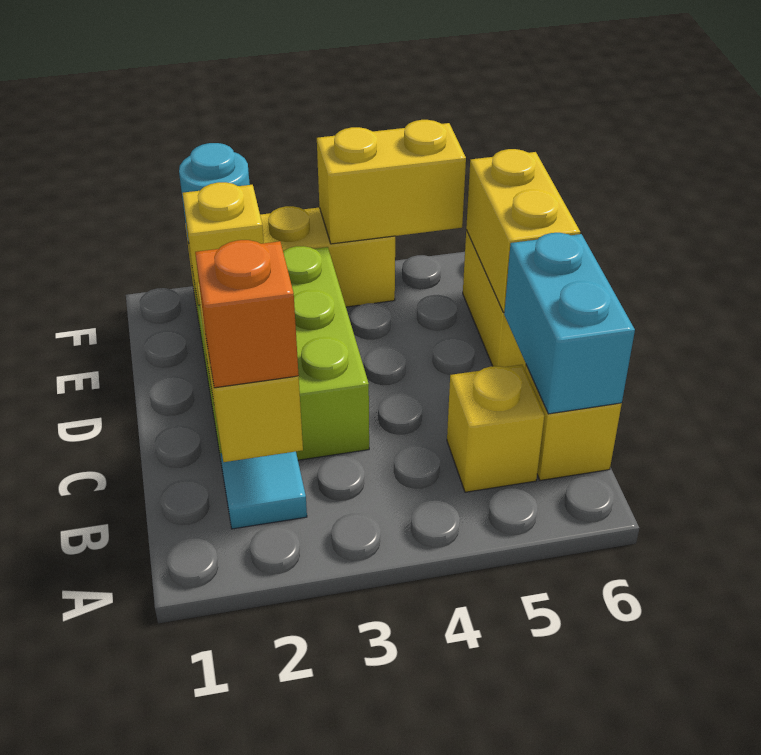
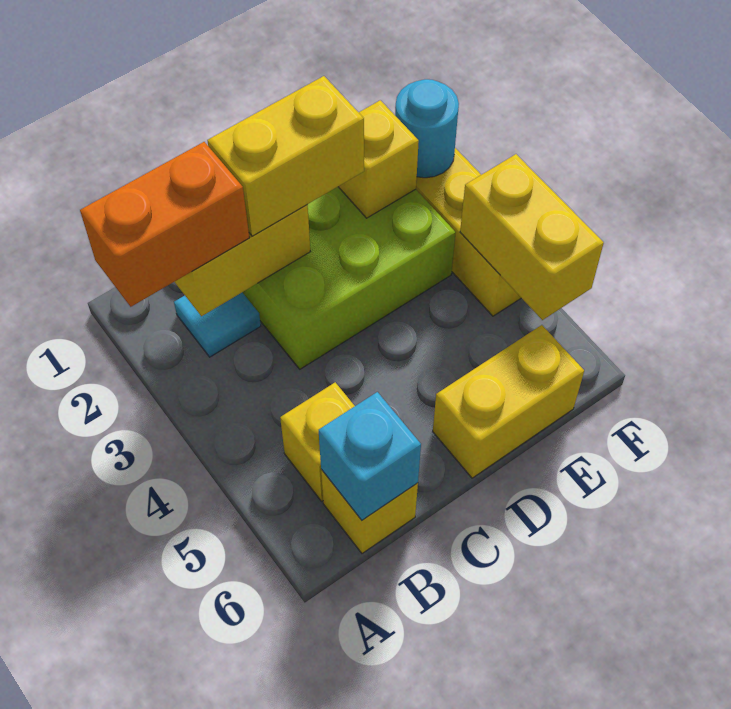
orange 1x1 brick [195,240,299,388] -> orange 1x2 brick [80,142,249,307]
cyan 1x2 brick [504,233,635,414] -> cyan 1x1 brick [319,392,421,520]
yellow 1x2 brick [466,149,580,312] -> yellow 1x2 brick moved to [207,76,364,236]

